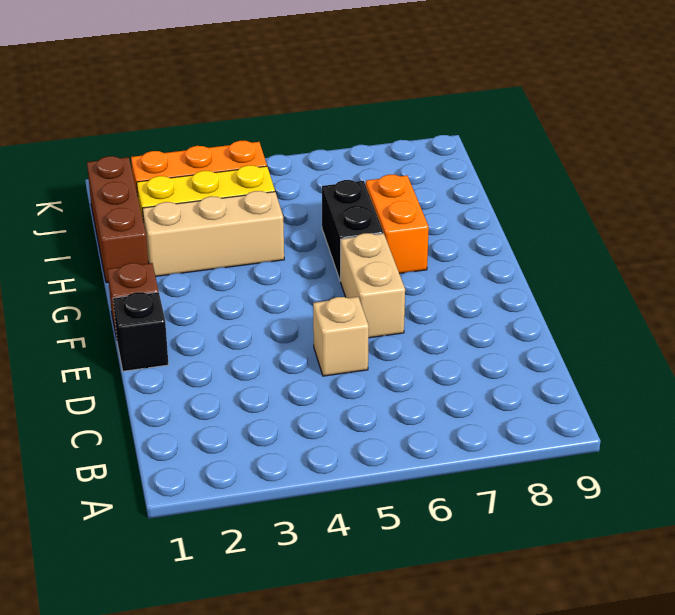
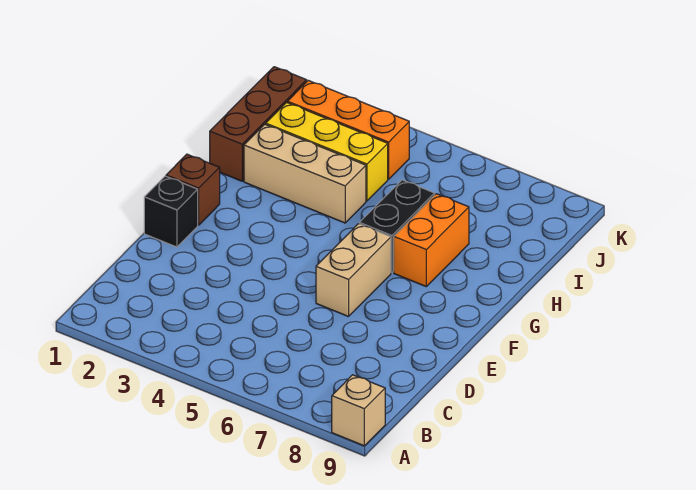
tan 1x1 brick [313,297,369,376] -> tan 1x1 brick moved to [332,375,385,446]

